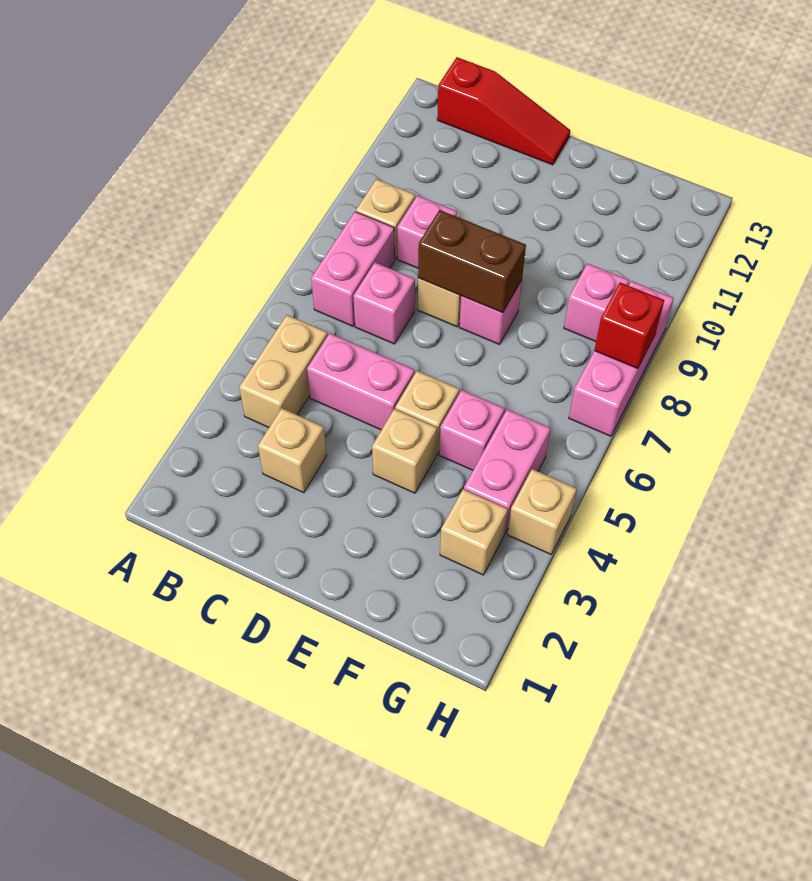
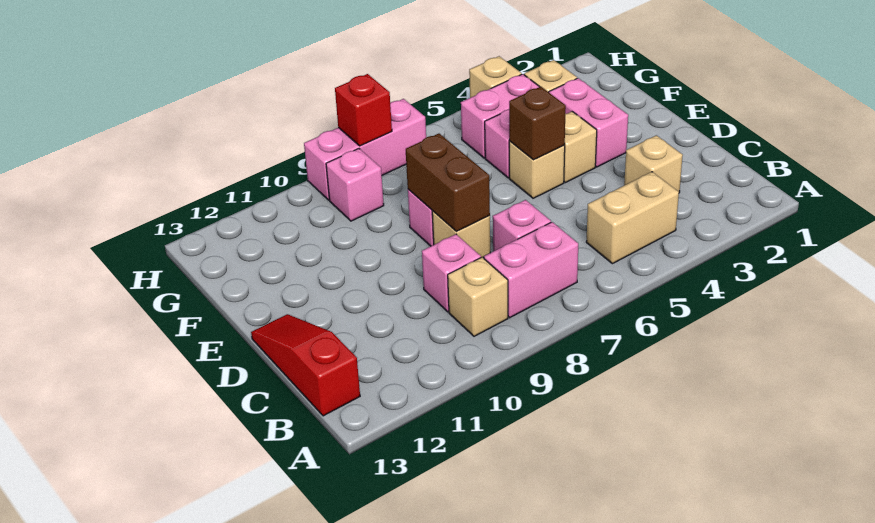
pink 1x2 brick [307,333,415,430] -> pink 1x2 brick moved to [549,78,628,167]
none -> brown 1x1 brick [509,87,566,160]

